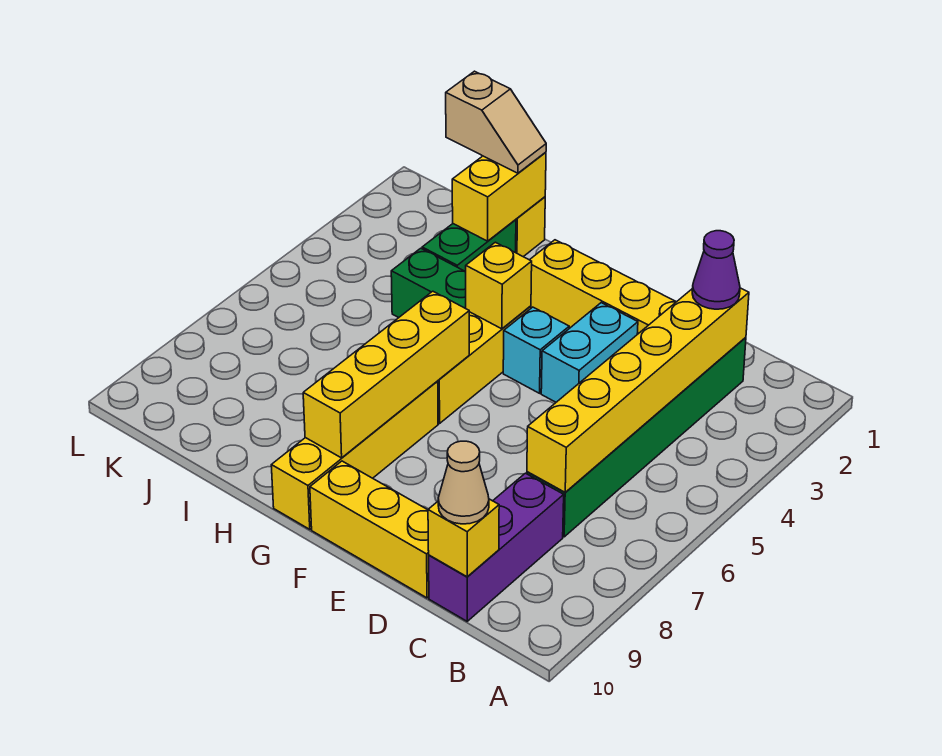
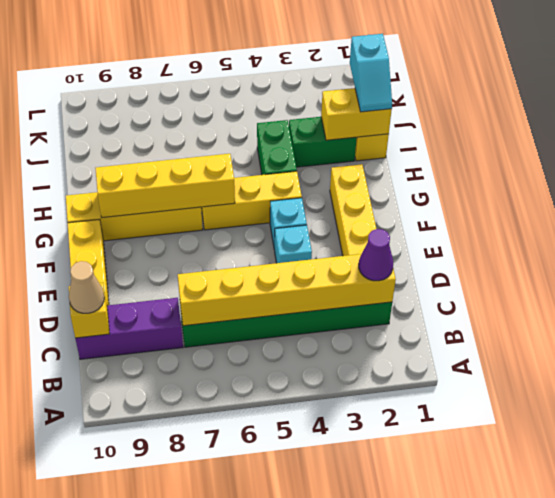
cyan 1x2 brick [541,303,638,402] -> cyan 1x1 brick [275,225,312,263]
yellow 1x1 brick [466,242,532,329] -> none
tan 1x2 slope [446,71,546,173] -> cyan 1x2 slope [350,34,392,112]

